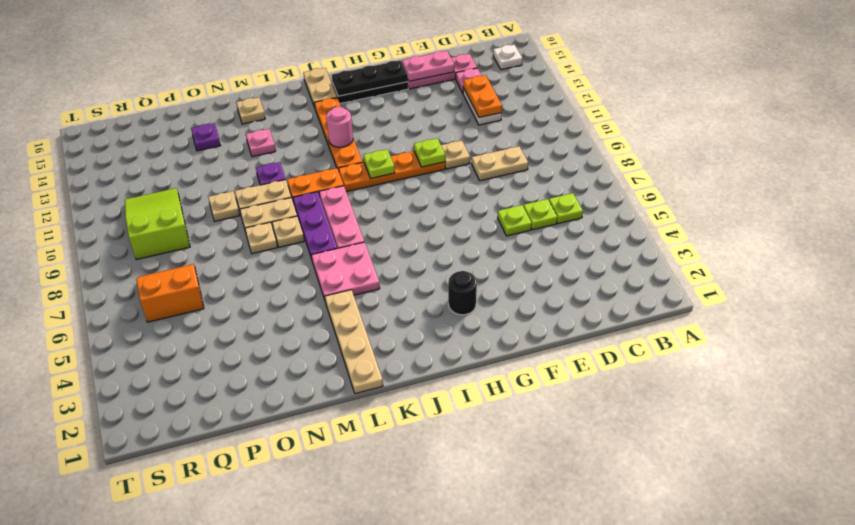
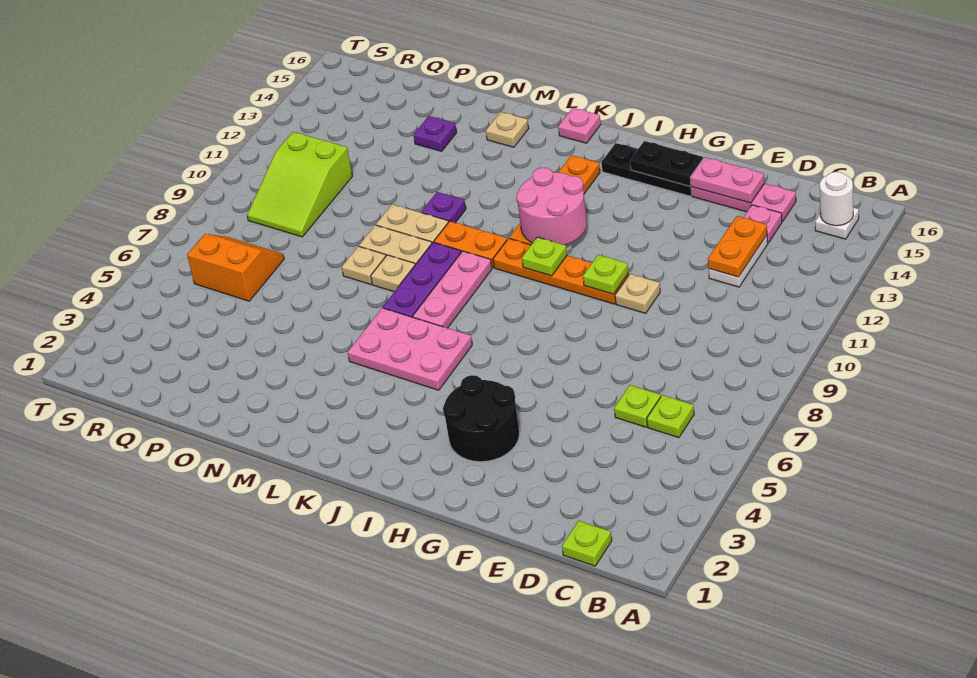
none -> white 1x1 round brick [820,172,853,226]
tan 1x2 plate [472,146,528,181] -> none
lime 1x1 plate [498,205,532,236] -> lime 1x1 plate moved to [562,521,612,566]
black 1x3 plate [332,60,408,96] -> black 1x2 plate [630,141,703,186]
black 1x1 round brick [448,271,477,315] -> black 2x2 round brick [443,375,519,462]
pink 1x1 round brick [326,107,353,147] -> pink 2x2 round brick [516,168,587,245]
tan 1x2 plate [303,68,337,107] -> none
pink 2x2 plate [311,242,380,300] -> pink 2x3 plate [348,308,472,390]
tan 1x4 plate [325,290,383,394] -> none
pink 1x1 plate [246,129,276,157] -> pink 1x1 plate moved to [558,108,601,143]
tan 1x1 plate [208,191,240,221] -> none
lime 2x3 slope [125,188,190,260] -> lime 2x3 slope turned to [247,132,352,237]

